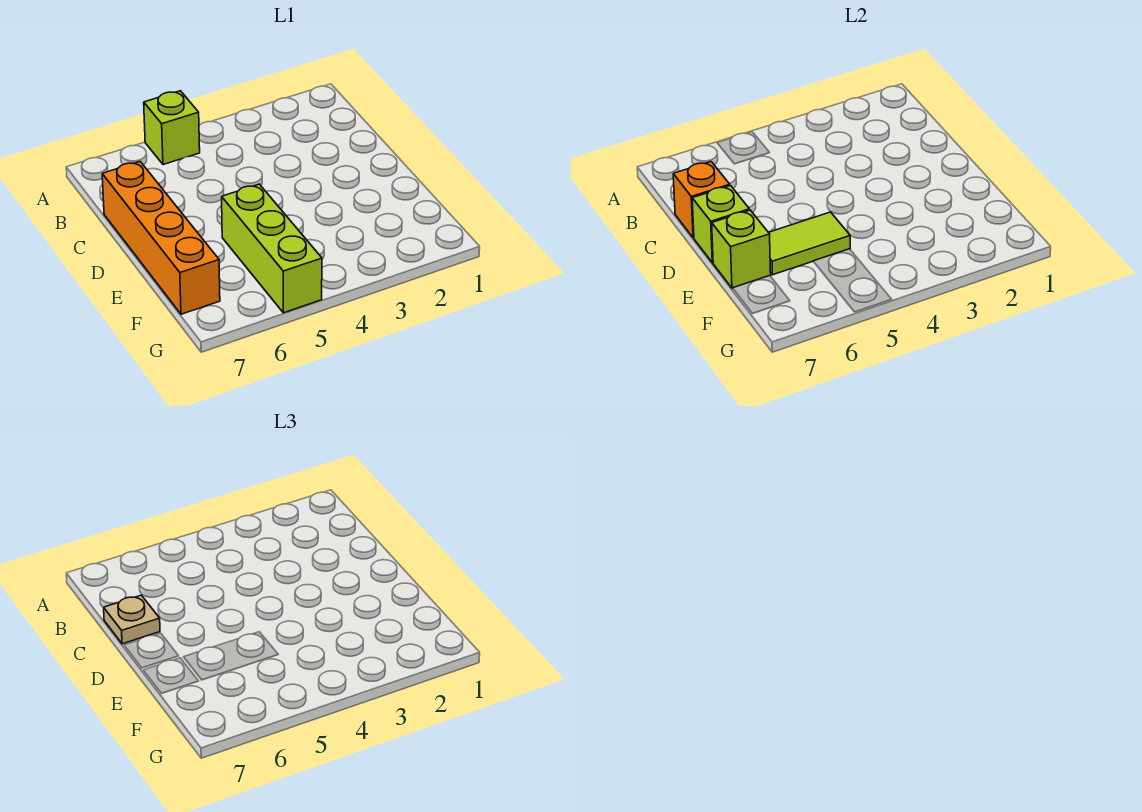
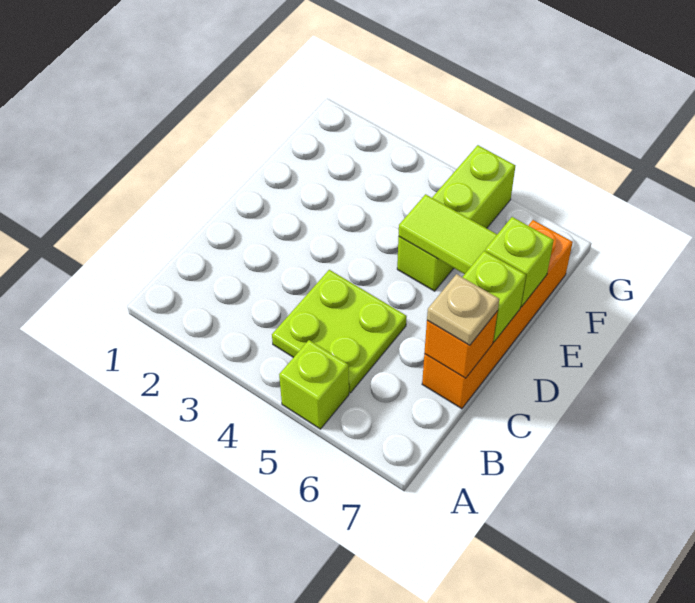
none -> lime 2x2 plate [272,270,407,393]

